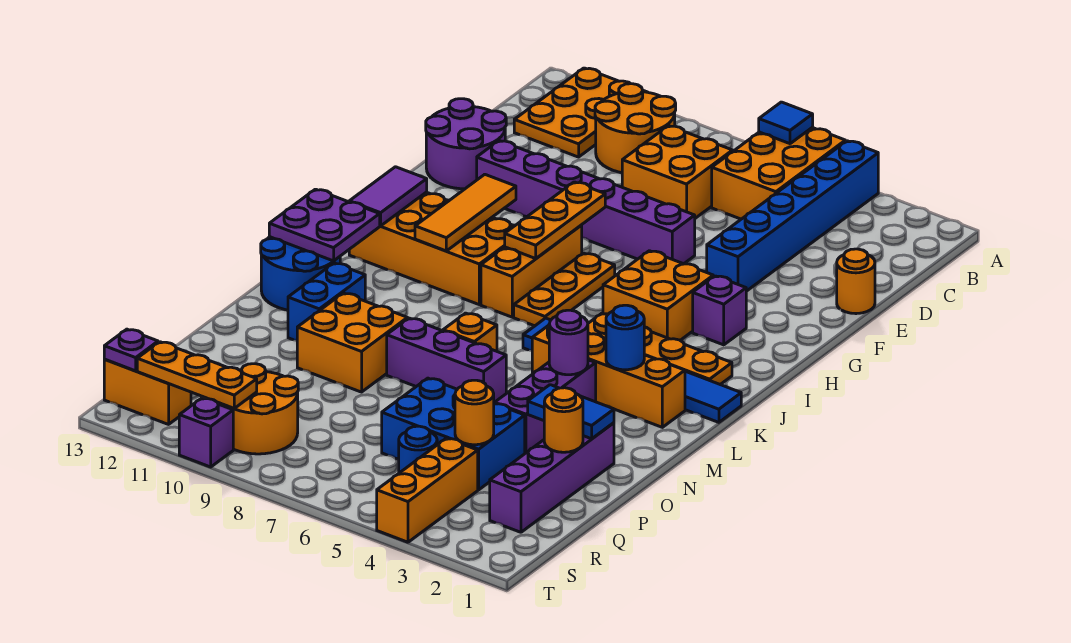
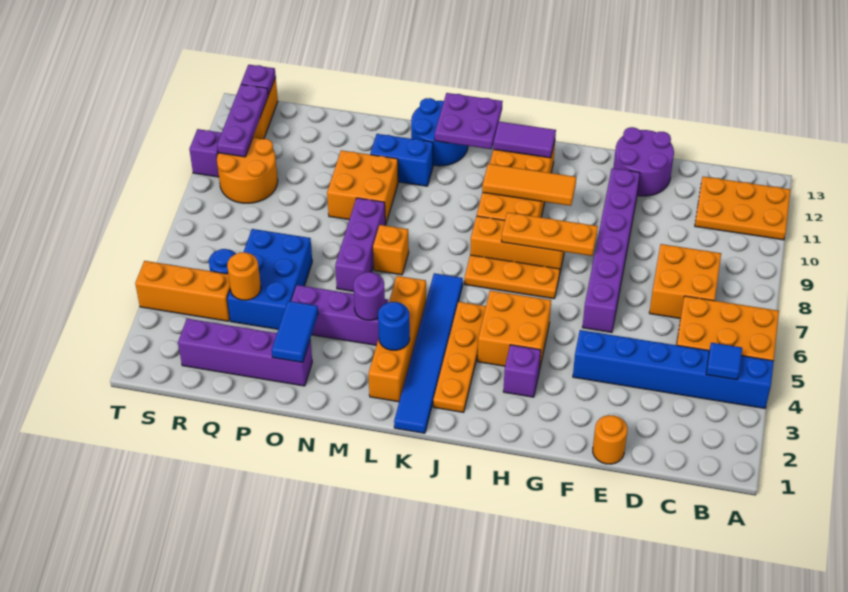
blue 1x1 tile [759,102,813,144] -> blue 1x1 tile moved to [706,343,742,380]
orange 2x2 round brick [595,84,676,173] -> none
orange 1x1 round brick [544,388,583,452] -> none
orange 1x3 plate [137,342,257,408] -> purple 1x3 plate [217,84,268,157]

